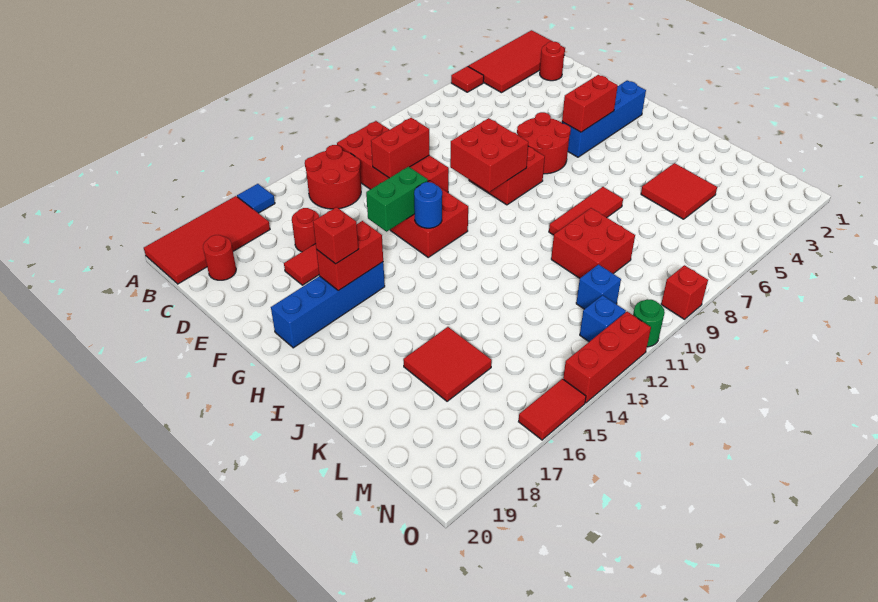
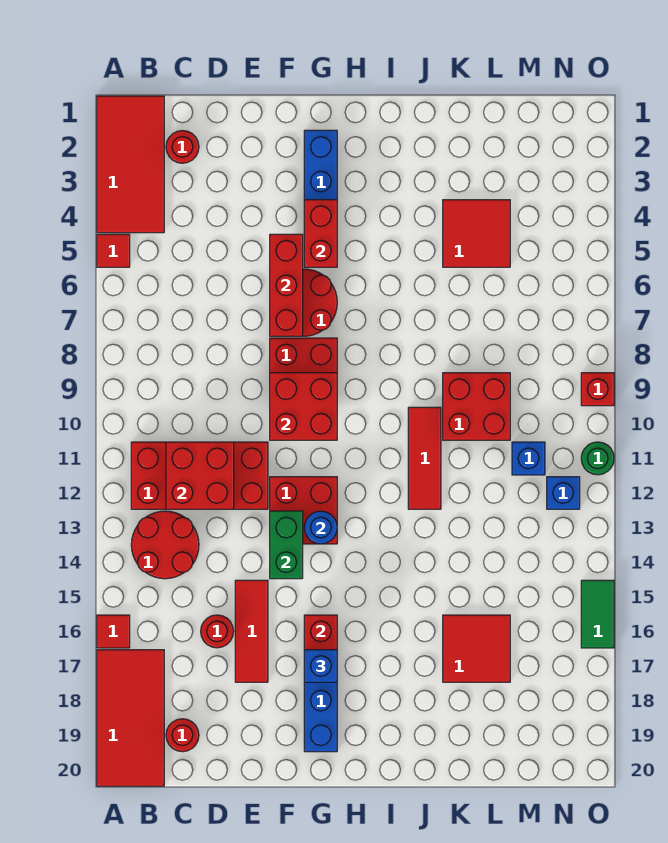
blue 1x1 tile [237,184,275,213] -> red 1x1 tile [97,615,130,648]
red 1x2 brick [371,118,429,178] -> red 2x2 brick [166,442,234,509]
red 1x1 brick [313,207,358,264] -> blue 1x1 brick [304,650,337,682]
red 1x3 tile [549,187,623,235] -> red 1x3 tile moved to [408,407,441,509]
red 1x3 brick [563,312,651,403] -> red 1x3 brick moved to [270,234,303,336]
red 1x2 tile [519,379,586,440] -> green 1x2 tile [581,580,614,648]

